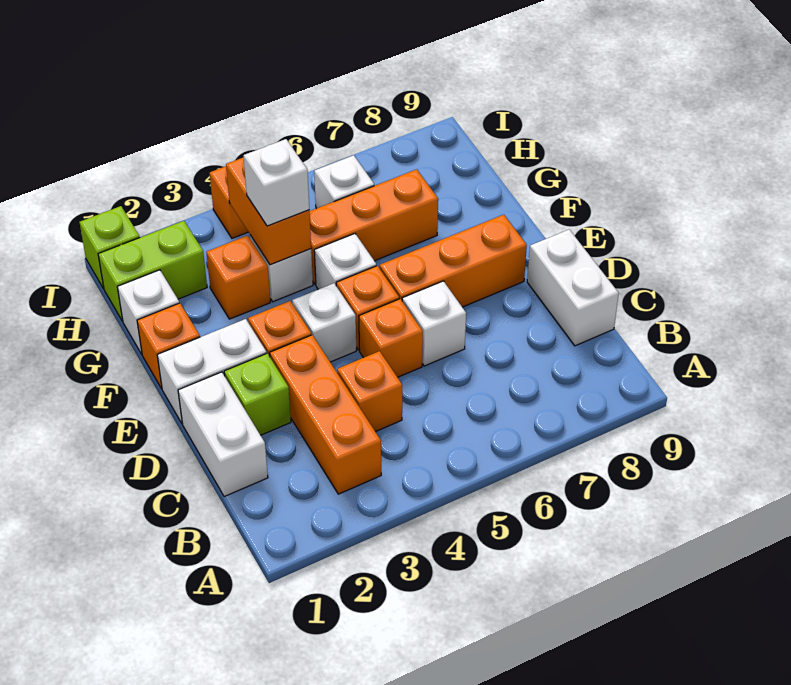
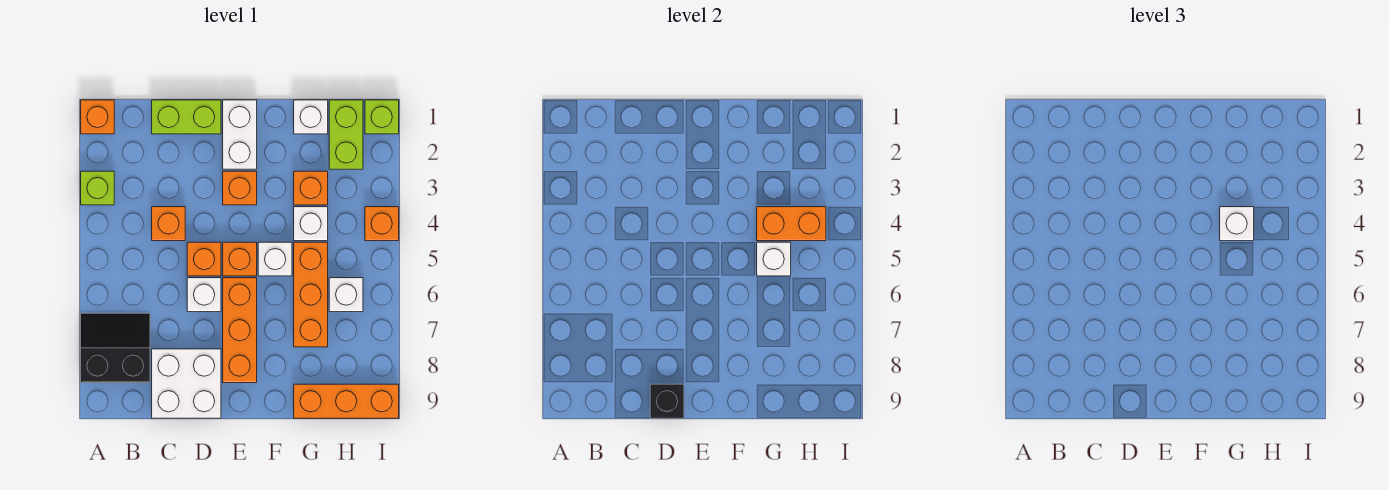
none -> black 2x2 slope [81,313,150,383]
orange 1x3 brick [270,335,381,494] -> orange 1x3 brick moved to [294,384,399,418]
white 1x2 brick [178,372,268,497] -> lime 1x2 brick [152,100,221,134]
white 1x2 brick [527,229,619,346] -> white 2x2 brick [152,349,221,418]
lime 1x1 brick [224,353,291,435] -> lime 1x1 brick moved to [81,171,114,205]
none -> black 1x1 brick [650,384,684,418]
white 1x1 brick [292,283,356,362] -> white 1x1 brick moved to [757,242,791,276]
orange 1x1 brick [137,303,200,389] -> orange 1x1 brick moved to [81,100,114,134]

